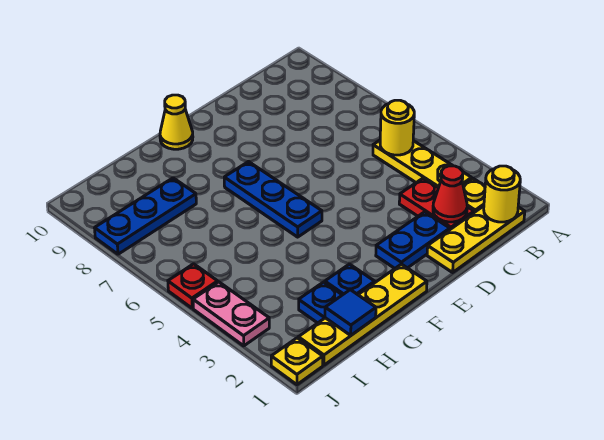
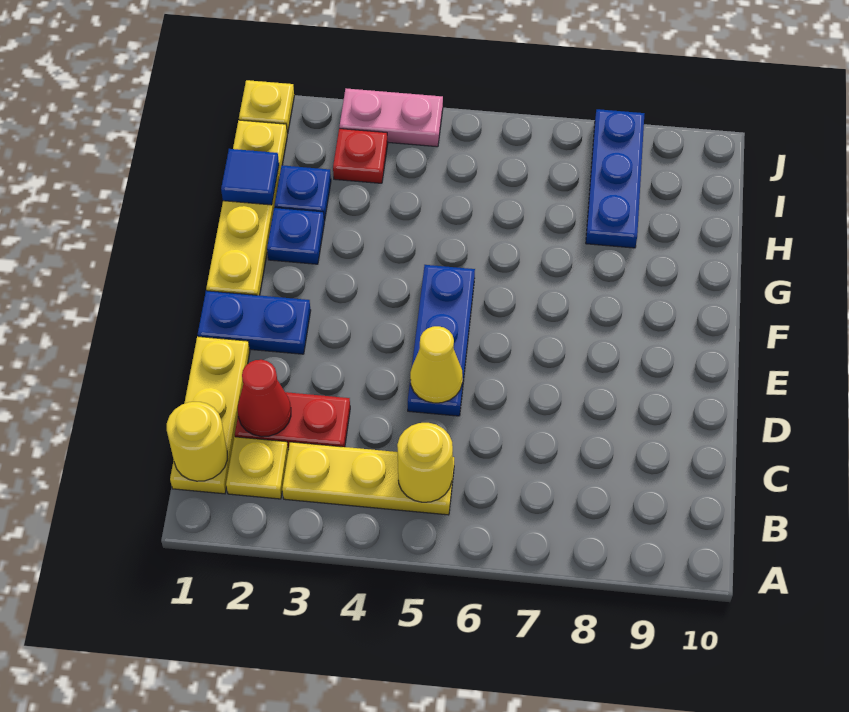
blue 1x2 plate [376,212,450,268] -> blue 1x2 plate turned to [198,291,311,354]
blue 1x3 plate [224,161,322,237] -> blue 1x3 plate turned to [408,265,475,416]
yellow 1x1 cone [160,95,193,149] -> yellow 1x1 cone moved to [410,326,463,403]
red 1x1 plate [168,264,218,308] -> red 1x1 plate moved to [333,129,388,183]

